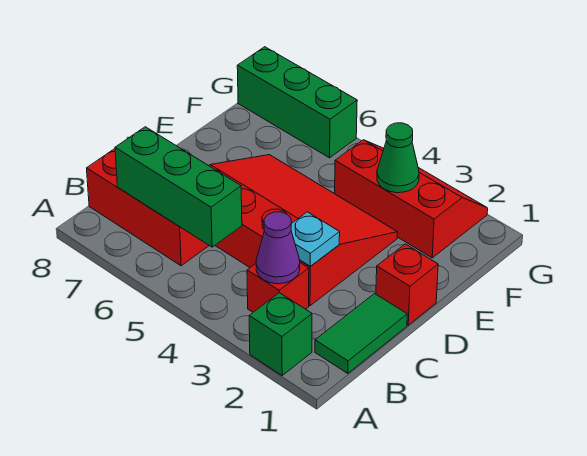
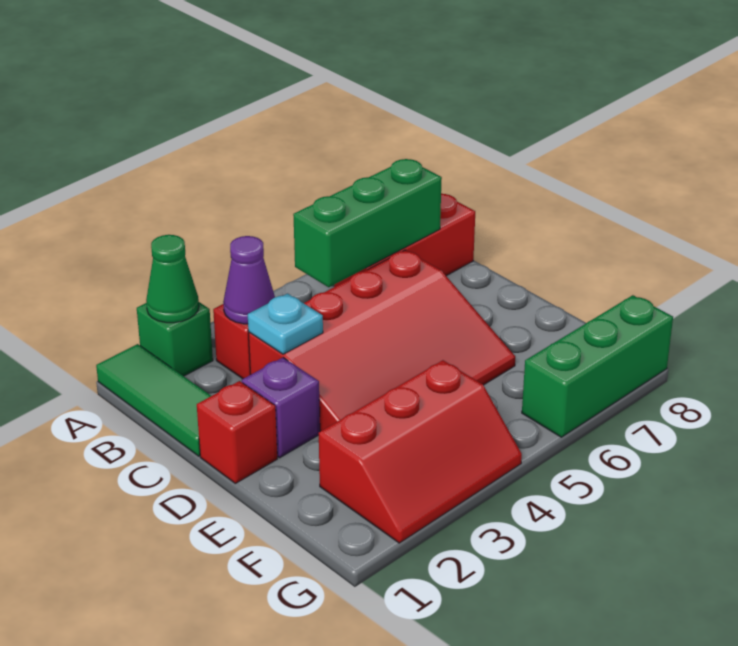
green 1x2 tile [315,294,407,373] -> green 1x3 tile [96,344,211,456]
none -> purple 1x1 brick [242,358,320,458]
green 1x1 cone [377,123,419,193] -> green 1x1 cone moved to [146,235,199,323]

